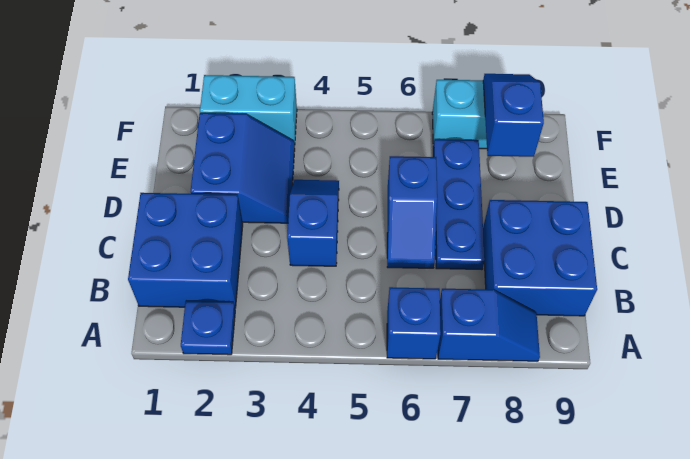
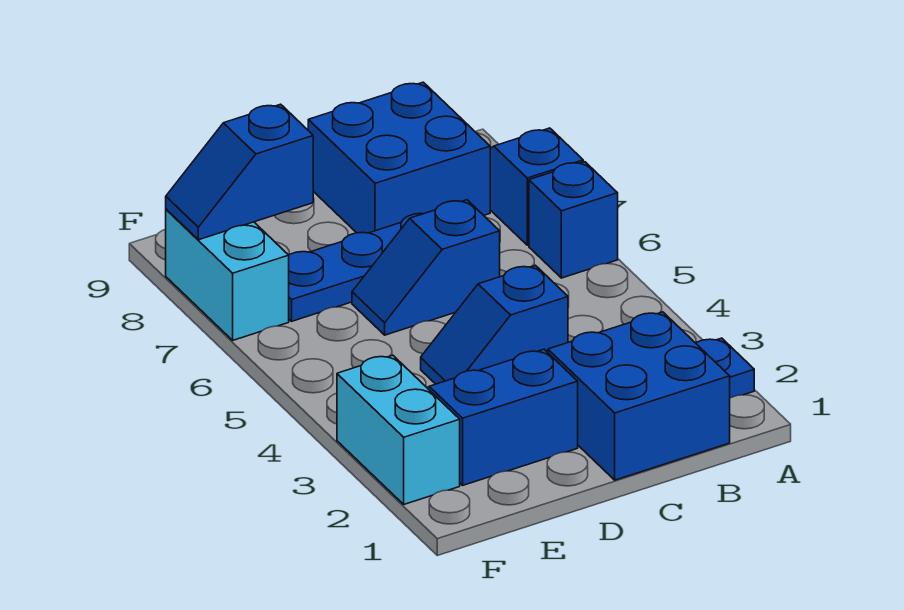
blue 1x2 slope [387,156,437,268] -> blue 1x2 slope turned to [352,200,500,335]

